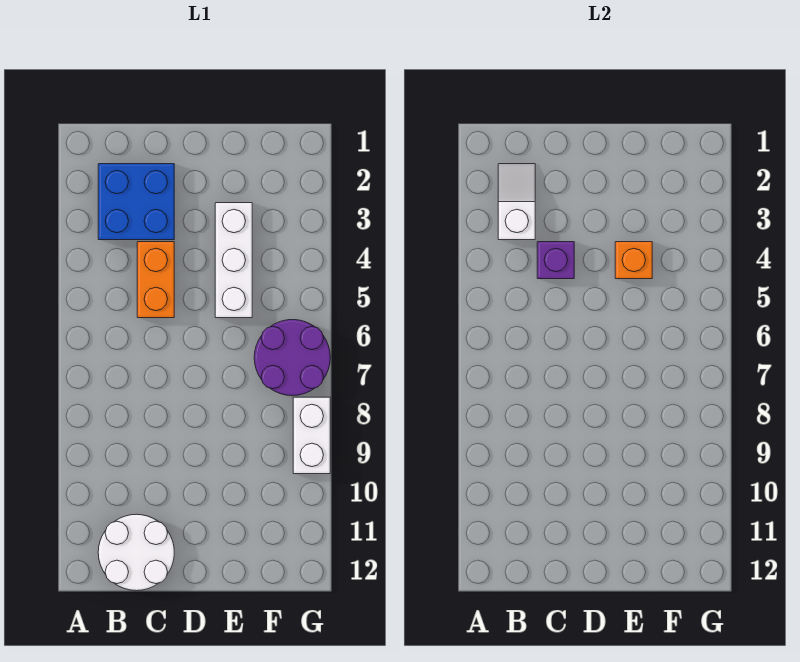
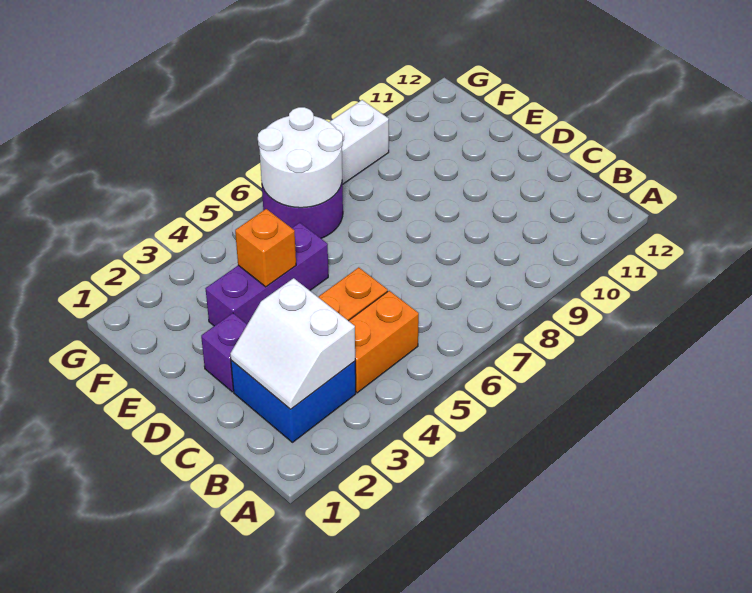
white 1x2 slope [498,164,535,240] -> white 2x2 slope [230,278,355,409]
none -> orange 1x2 brick [349,291,419,393]
white 2x2 round brick [98,514,174,591] -> white 2x2 round brick moved to [258,107,343,208]
purple 1x1 brick [537,242,574,279] -> purple 1x1 brick moved to [201,313,247,392]
white 1x3 brick [215,203,252,318] -> purple 1x3 brick [205,223,328,326]

